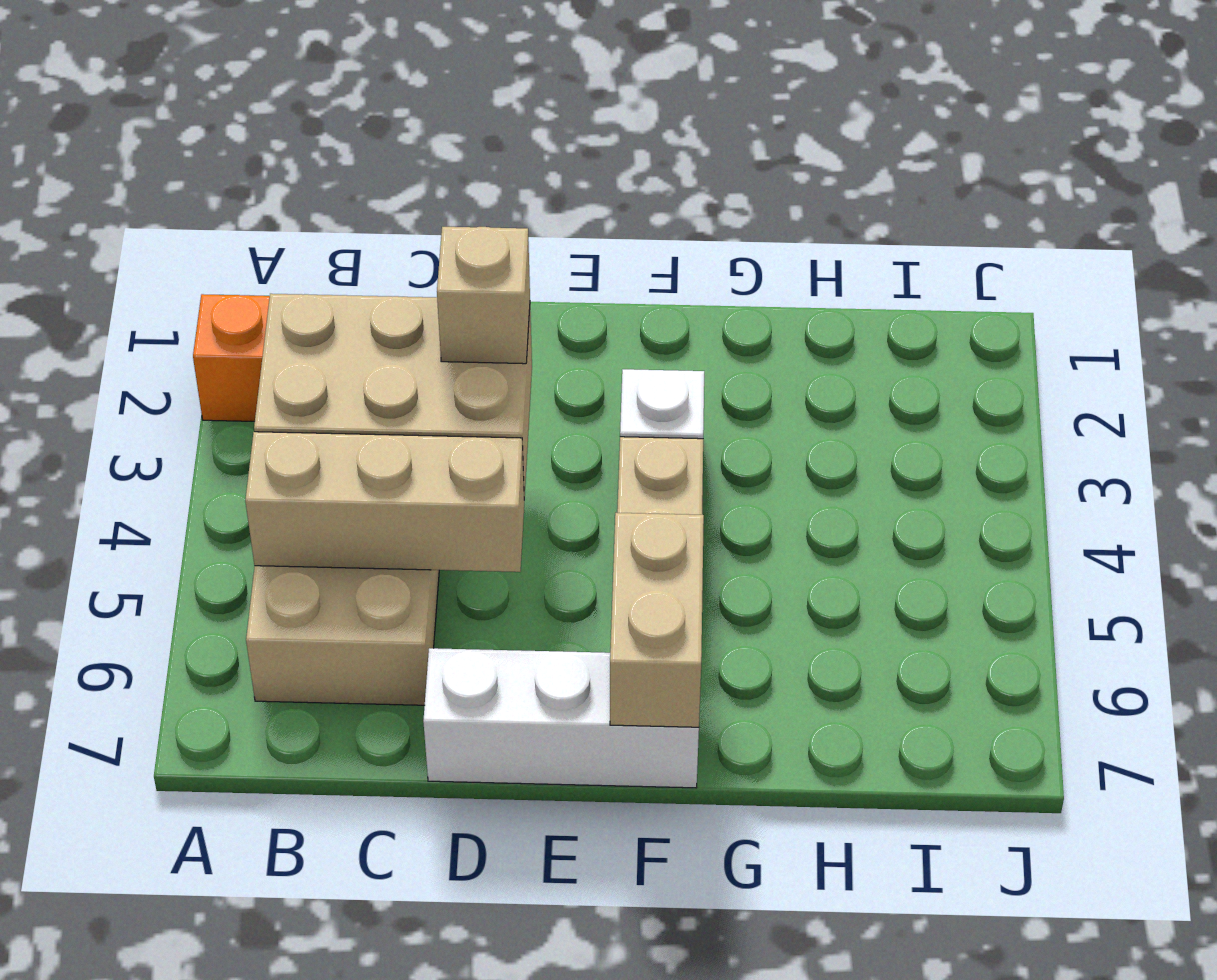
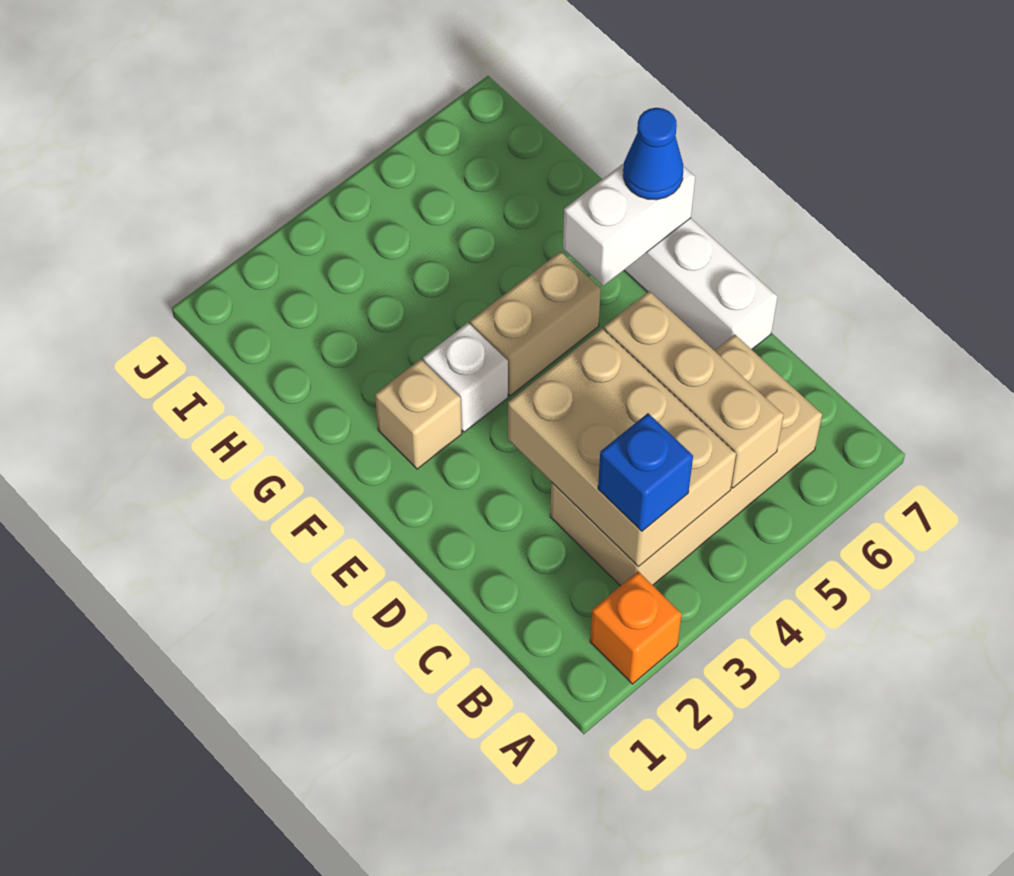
none -> blue 1x1 brick [598,413,693,531]
tan 1x1 brick [437,227,530,364] -> tan 1x1 brick moved to [375,359,462,469]
tan 1x2 brick [610,513,704,727] -> white 1x2 brick [563,163,695,286]
none -> blue 1x1 cone [623,108,683,200]

